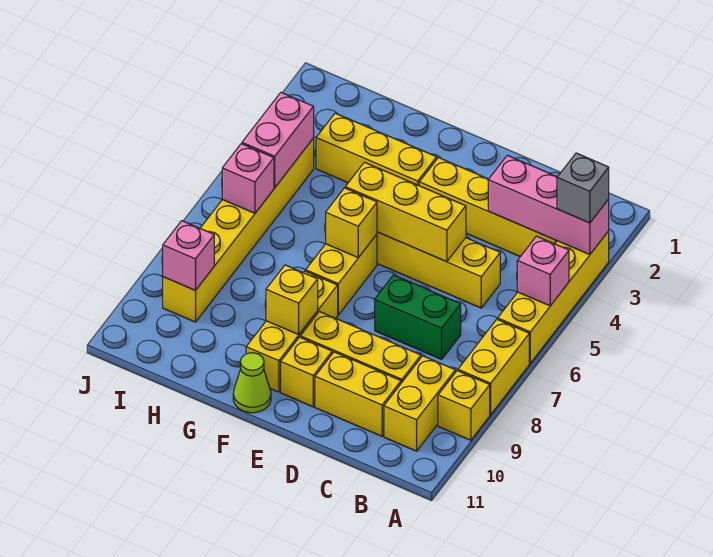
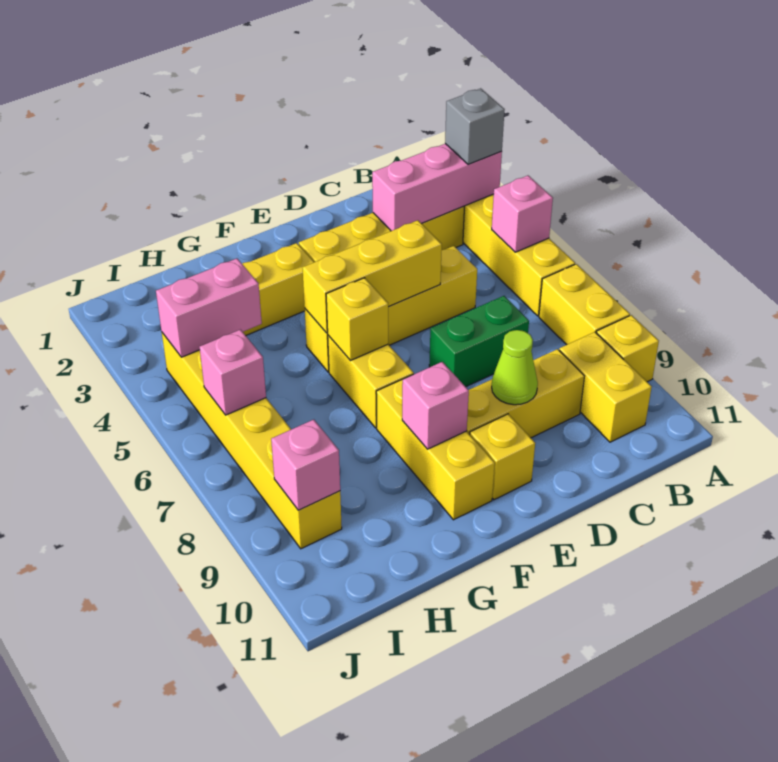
yellow 1x2 brick [315,352,401,436] -> none
yellow 1x1 brick [266,265,318,335] -> pink 1x1 brick [402,362,469,449]
lime 1x1 cone [233,353,271,413] -> lime 1x1 cone moved to [492,330,538,405]
pink 1x2 brick [242,93,314,188] -> pink 1x2 brick turned to [156,259,262,357]

